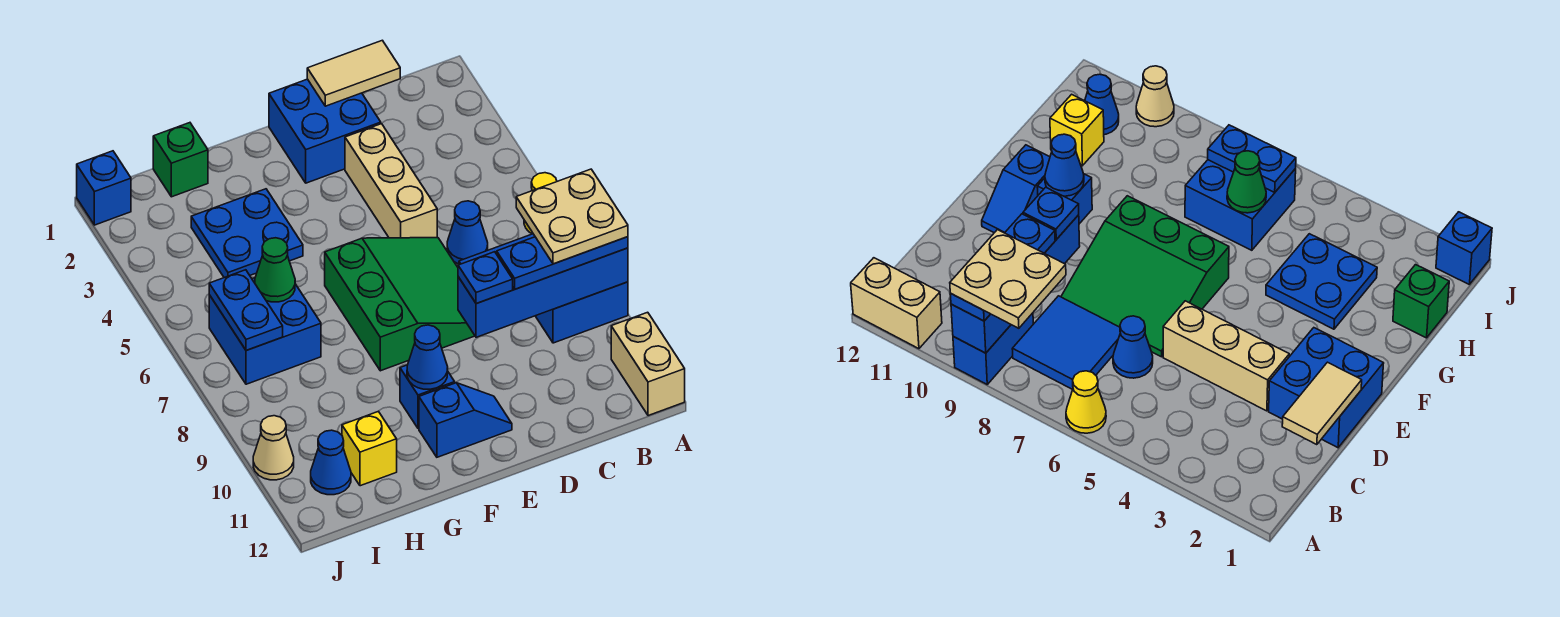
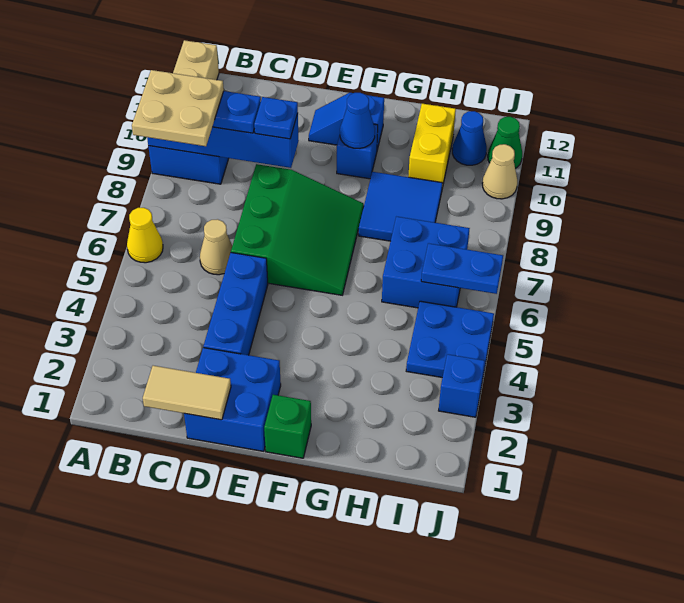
blue 2x2 tile [1012,296,1120,390] -> blue 2x2 tile moved to [359,172,442,241]
blue 1x1 cone [447,201,488,264] -> tan 1x1 cone [200,219,232,275]
tan 1x3 brick [345,124,437,238] -> blue 1x3 brick [204,253,268,355]
green 3x3 slope [325,238,475,371] -> green 3x3 slope turned to [231,164,364,295]
blue 2x2 plate [191,189,303,278] -> blue 2x2 plate moved to [406,301,494,380]
green 1x1 brick [153,123,208,197] -> green 1x1 brick moved to [264,395,311,458]
green 1x1 cone [255,238,295,302] -> green 1x1 cone moved to [488,117,522,168]
yellow 1x1 brick [342,411,397,486] -> yellow 1x2 brick [408,104,456,188]
blue 1x2 plate [209,270,283,350] -> blue 1x2 plate turned to [421,243,503,294]
blue 1x1 brick [77,151,131,225] -> blue 1x1 brick moved to [439,354,485,417]

